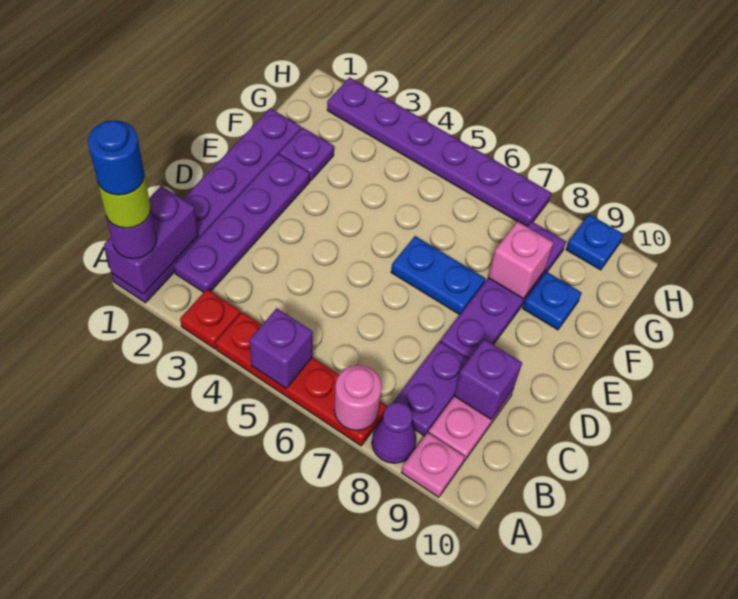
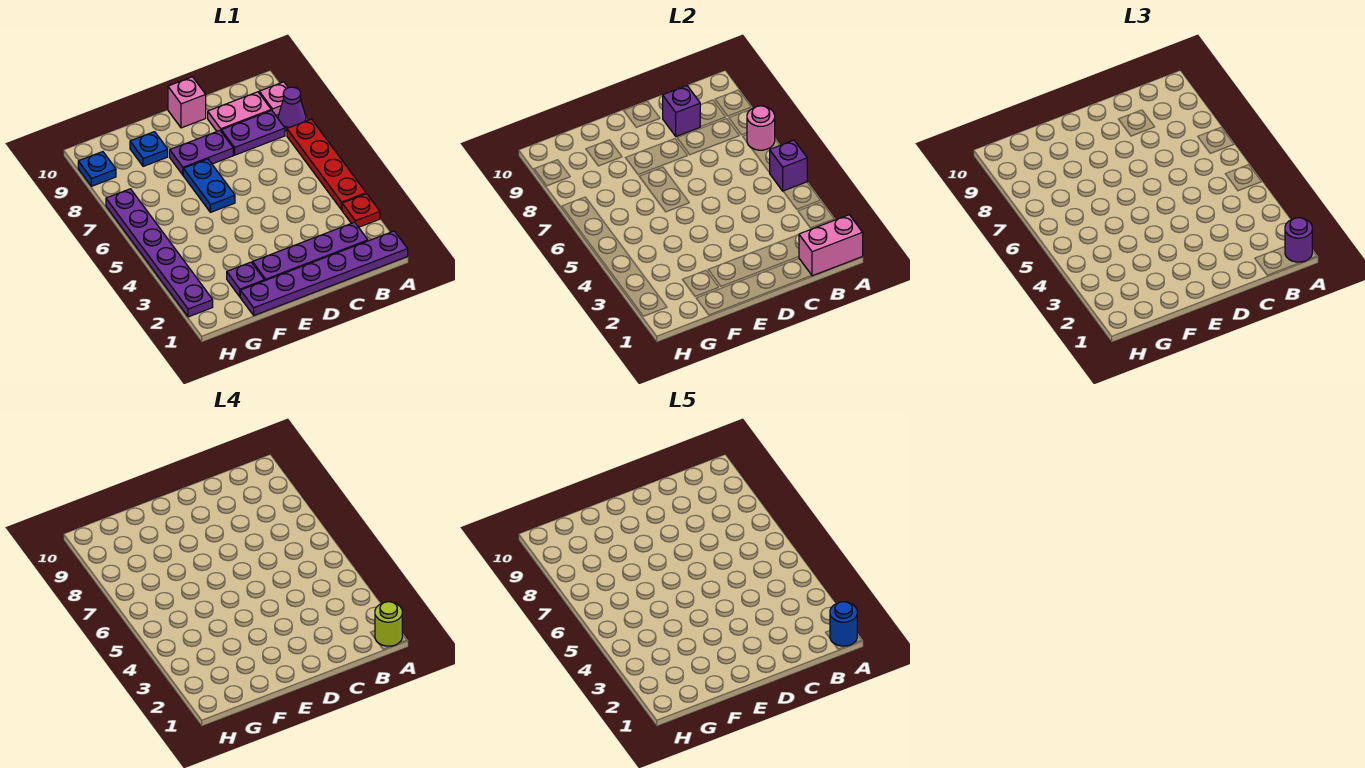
purple 1x2 brick [104,186,198,294] -> pink 1x2 brick [799,215,863,276]
purple 1x4 plate [440,222,566,359] -> purple 1x2 plate [170,130,233,175]
pink 1x1 brick [488,221,554,299] -> pink 1x1 brick moved to [168,77,206,128]

